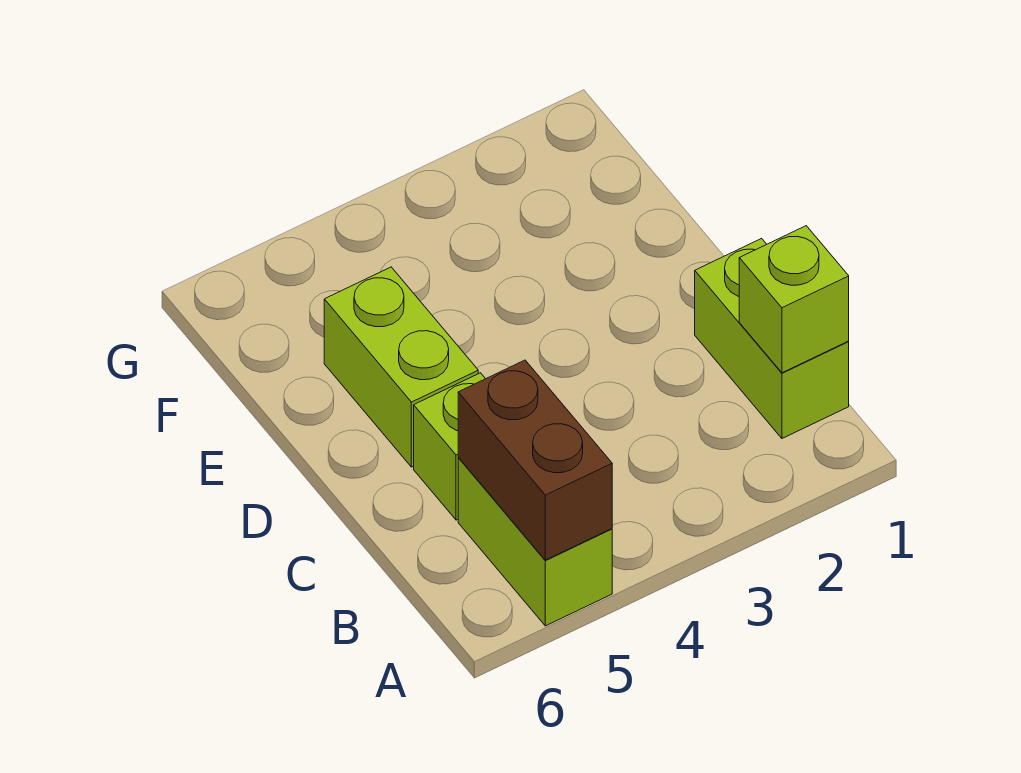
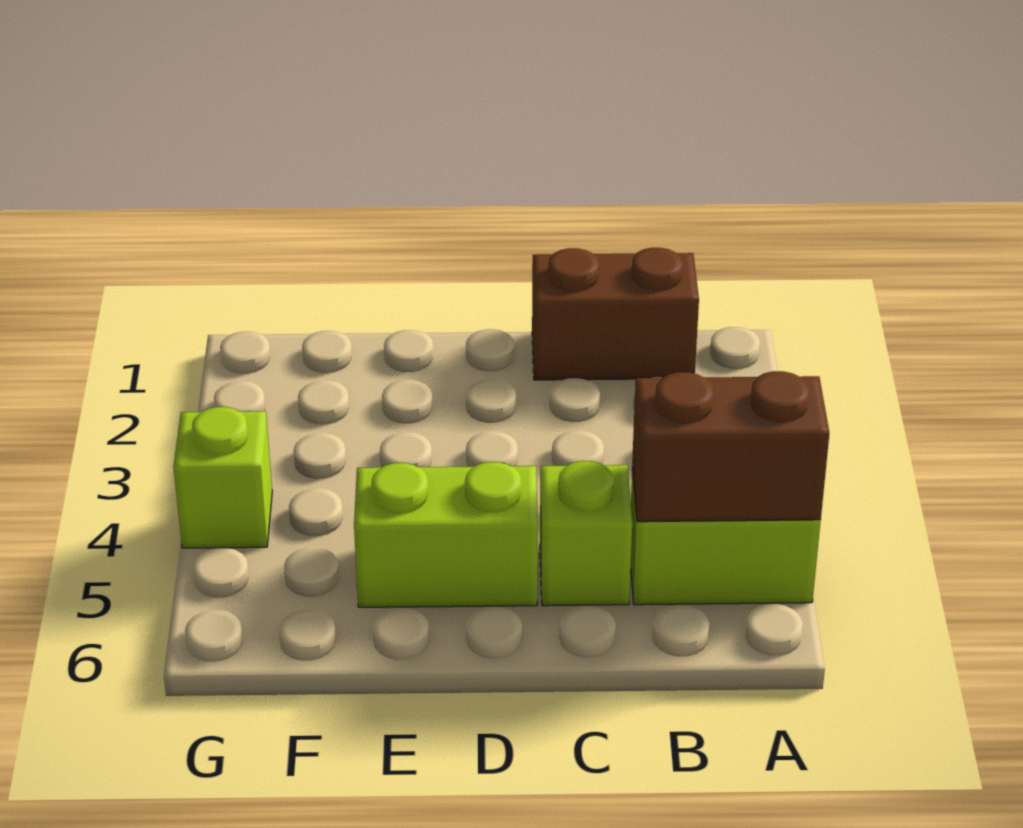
lime 1x2 brick [695,239,849,438] -> brown 1x2 brick [532,248,699,380]
lime 1x1 brick [739,226,849,373] -> lime 1x1 brick moved to [173,407,272,548]

